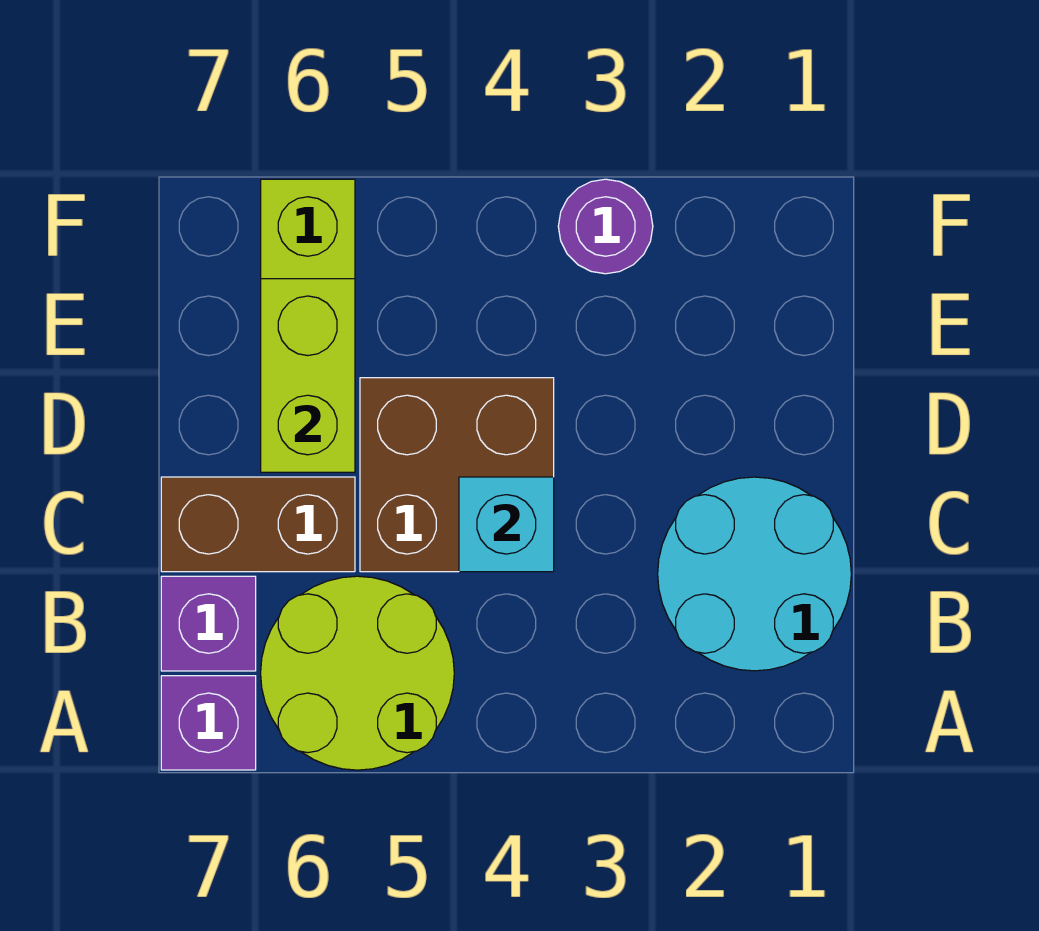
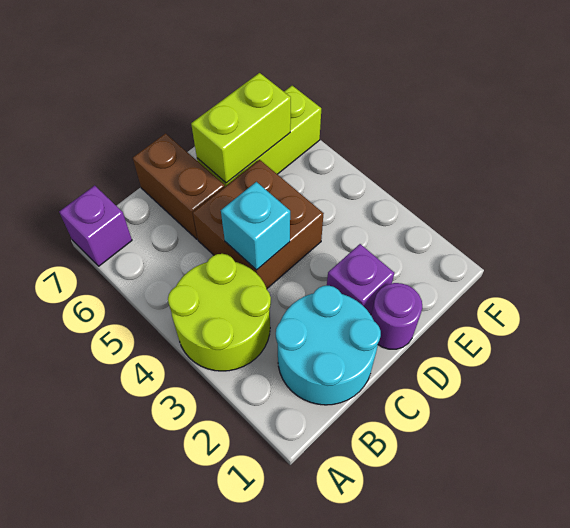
lime 2x2 round brick [261,576,454,770] -> lime 2x2 round brick moved to [168,254,271,371]
purple 1x1 brick [161,576,256,671] -> purple 1x1 brick moved to [327,244,394,315]
purple 1x1 round brick [558,179,653,274] -> purple 1x1 round brick moved to [371,283,422,349]

